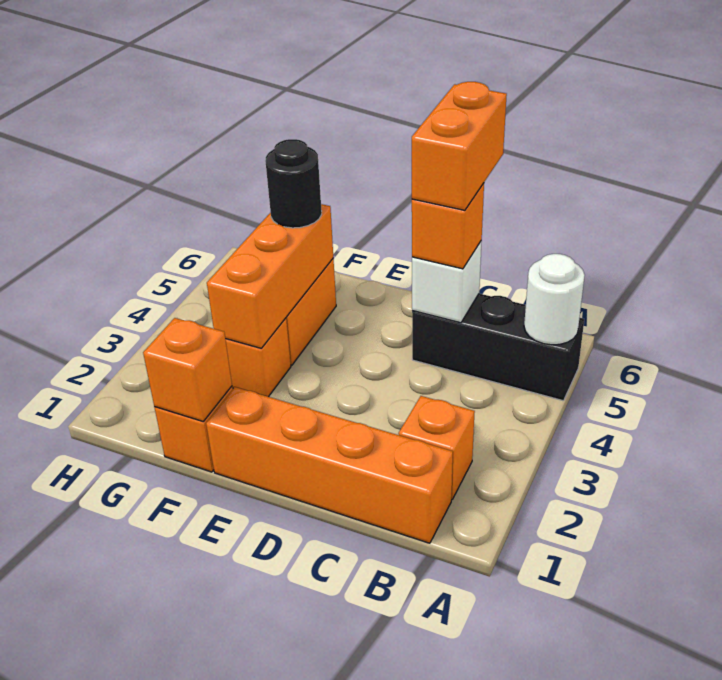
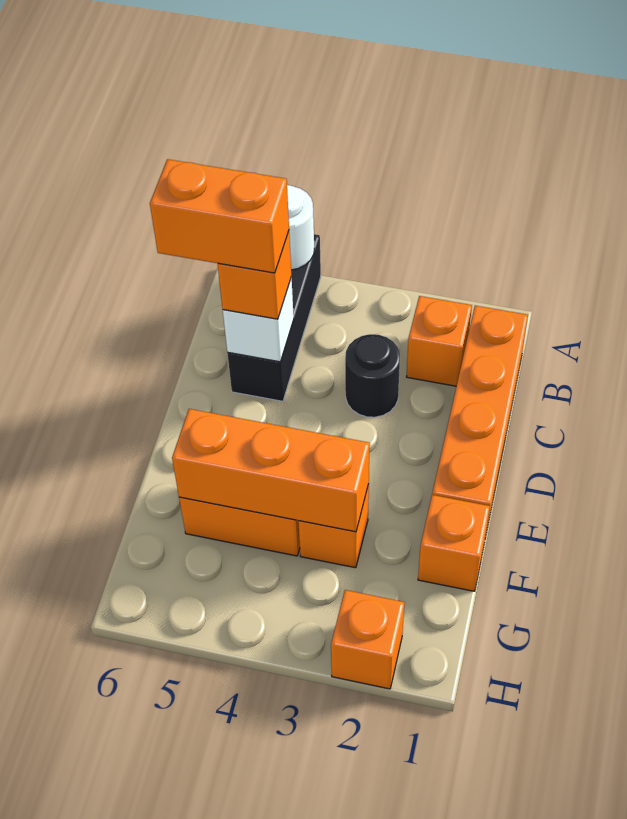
orange 1x1 brick [143,318,232,421] -> orange 1x1 brick moved to [331,590,404,689]
black 1x1 round brick [265,139,322,228] -> black 1x1 round brick moved to [345,334,400,417]

